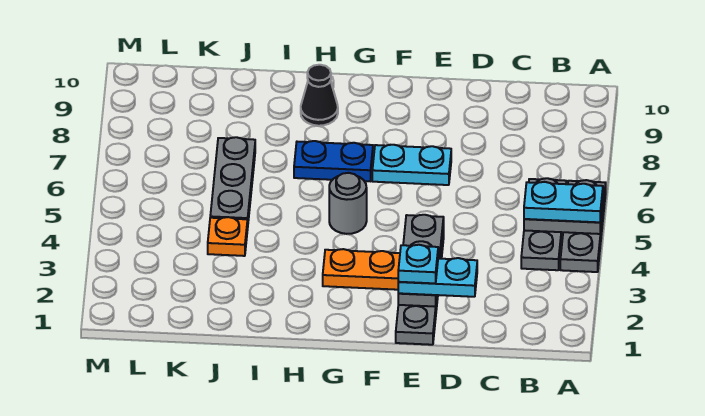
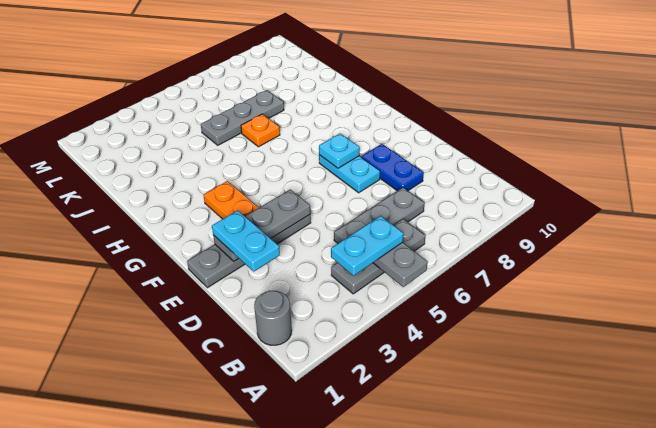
grey 1x3 plate [560,180,606,272] -> grey 1x3 plate moved to [334,188,425,243]
cyan 1x2 plate [524,182,603,222] -> cyan 1x2 plate turned to [331,216,403,276]
cyan 1x1 plate [398,245,438,283] -> cyan 1x1 plate moved to [319,133,360,168]
grey 1x1 round brick [329,173,367,234] -> grey 1x1 round brick moved to [254,291,292,345]
blue 1x2 plate [294,141,373,181] -> blue 1x2 plate moved to [361,144,424,191]
black 1x1 cone [301,65,338,126] -> none
orange 1x1 plate [208,217,248,256] -> orange 1x1 plate moved to [241,114,280,147]

